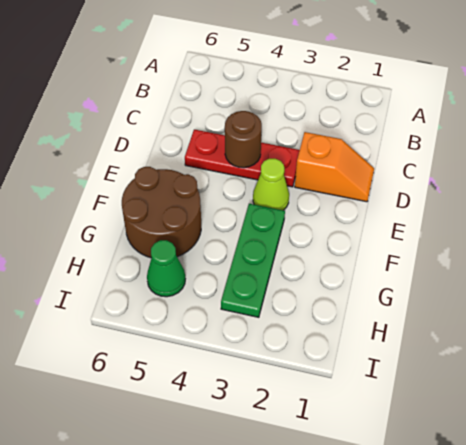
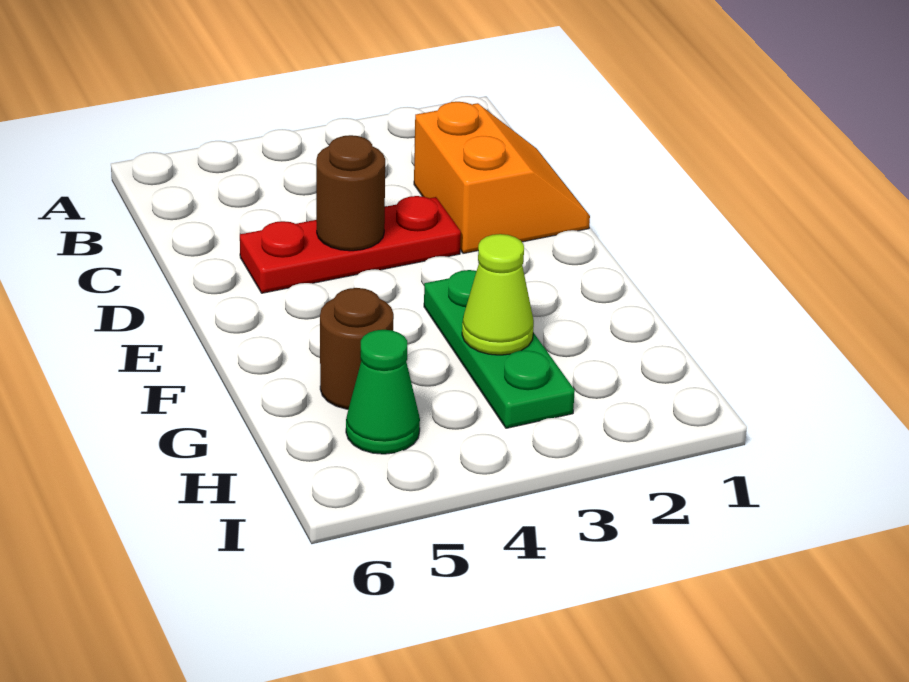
orange 1x2 slope [295,132,374,202] -> orange 2x2 slope [414,102,590,253]
lime 1x1 cone [253,159,289,210] -> lime 1x1 cone moved to [462,234,534,355]
brown 2x2 round brick [122,167,201,258] -> brown 1x1 round brick [320,288,394,409]

